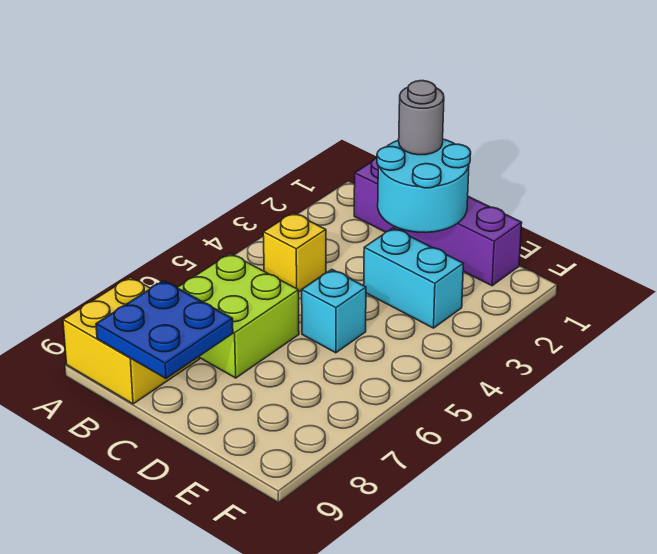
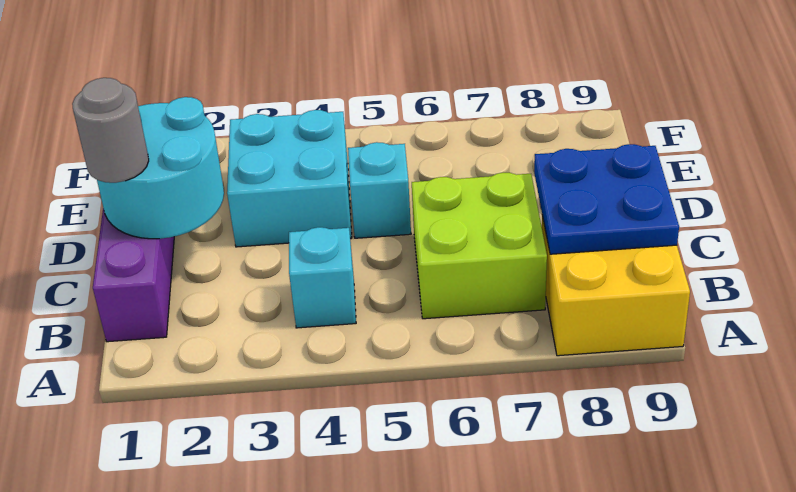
yellow 1x1 brick [263,213,326,292] -> cyan 1x1 brick [289,227,356,328]
cyan 1x2 brick [364,228,464,328] -> cyan 2x2 brick [227,110,352,247]

